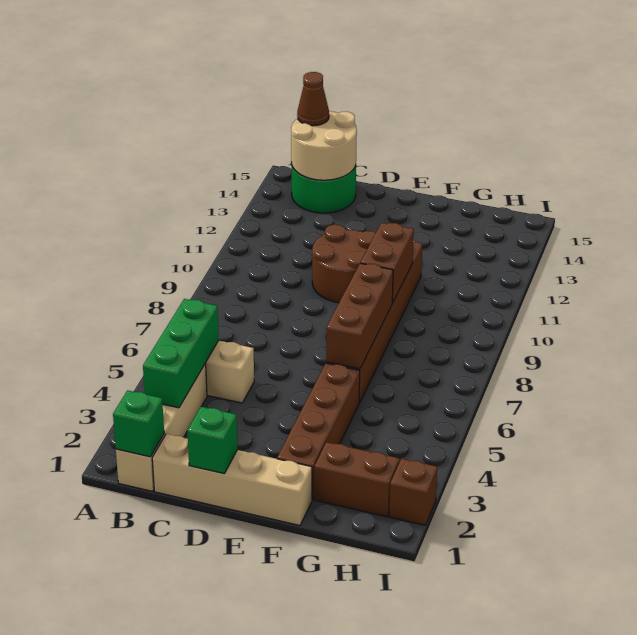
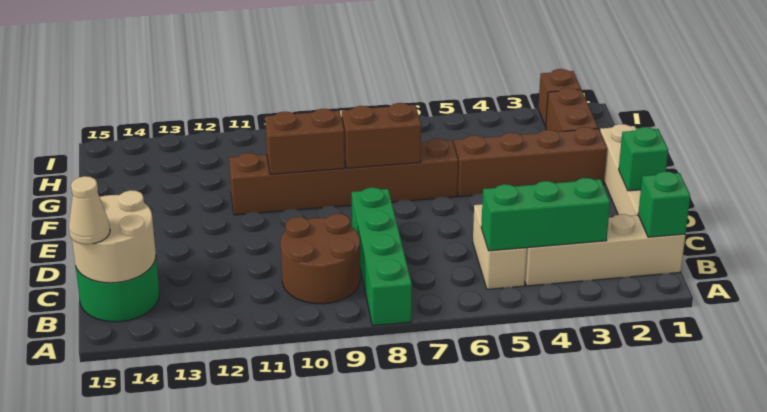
none -> green 1x4 brick [352,188,412,326]
brown 1x1 cone [297,72,329,126] -> tan 1x1 cone [69,176,110,244]
brown 2x2 round brick [312,225,376,303] -> brown 2x2 round brick moved to [281,214,360,304]
brown 1x3 brick [326,263,393,369] -> brown 1x2 brick [342,103,421,168]

